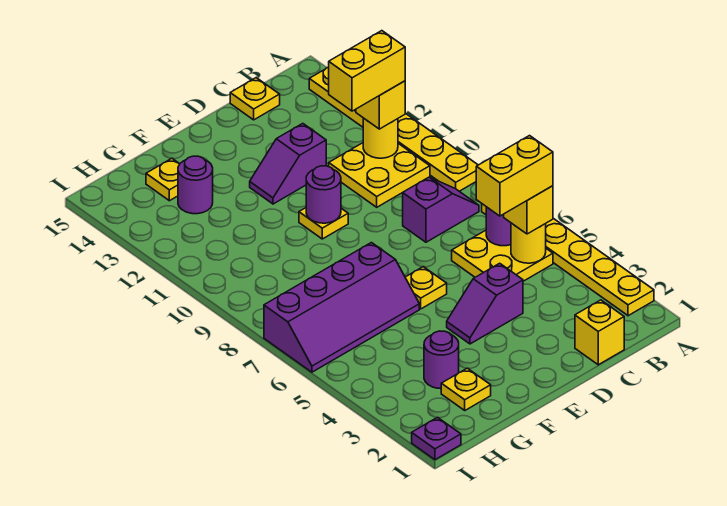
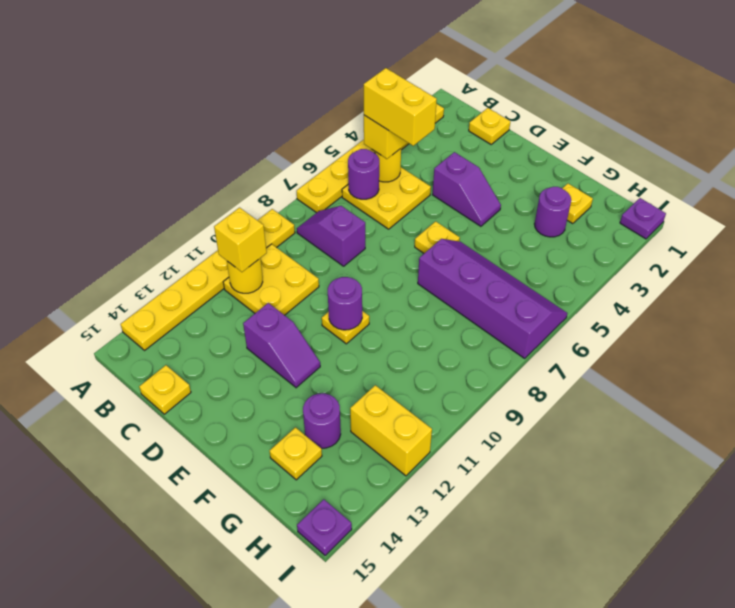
yellow 1x2 brick [329,31,405,111] -> yellow 1x2 brick moved to [350,385,432,476]
yellow 1x1 brick [575,300,624,365] -> yellow 1x1 plate [469,108,510,144]
none -> purple 1x1 plate [297,499,352,556]

